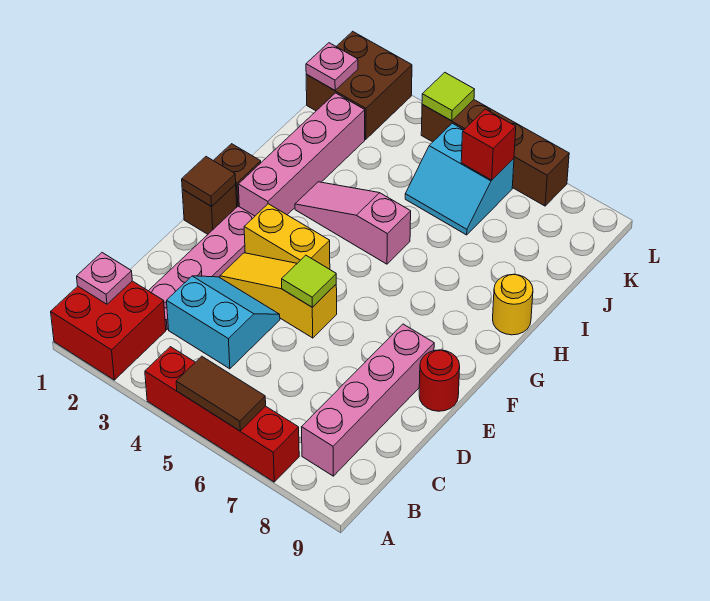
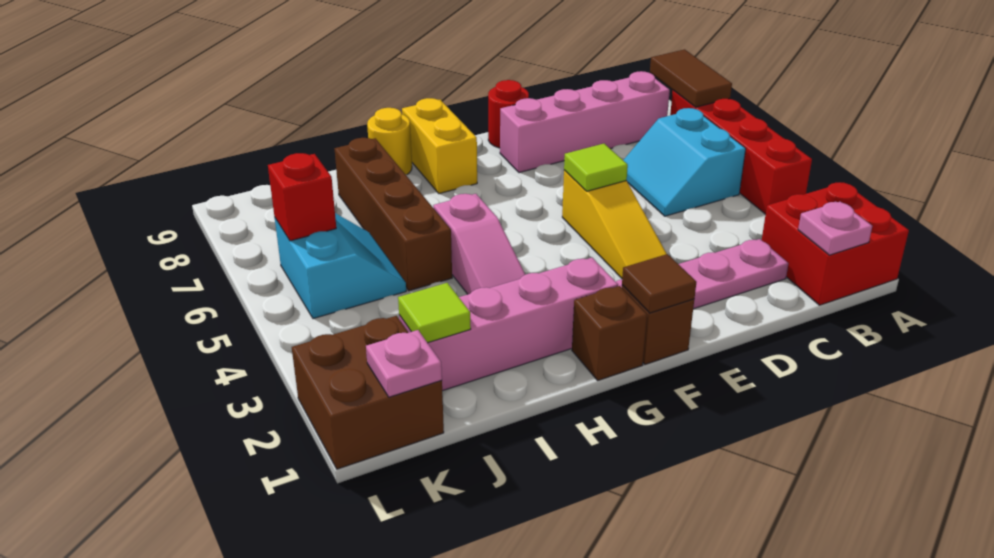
brown 1x2 tile [176,356,266,431] -> brown 1x2 tile moved to [650,49,732,107]
cyan 2x2 slope [167,276,280,369] -> cyan 2x2 slope moved to [623,108,746,216]
yellow 1x2 brick [244,204,330,269] -> yellow 1x2 brick moved to [402,98,477,194]
brown 1x4 brick [421,100,569,206] -> brown 1x4 brick moved to [334,138,452,291]
lime 1x1 tile [422,73,475,121] -> lime 1x1 tile moved to [398,283,471,343]

